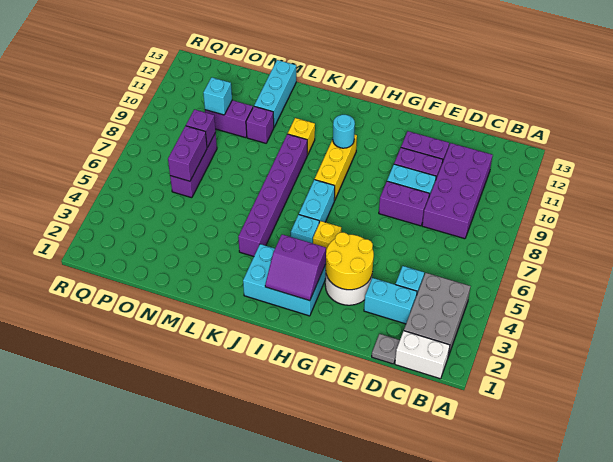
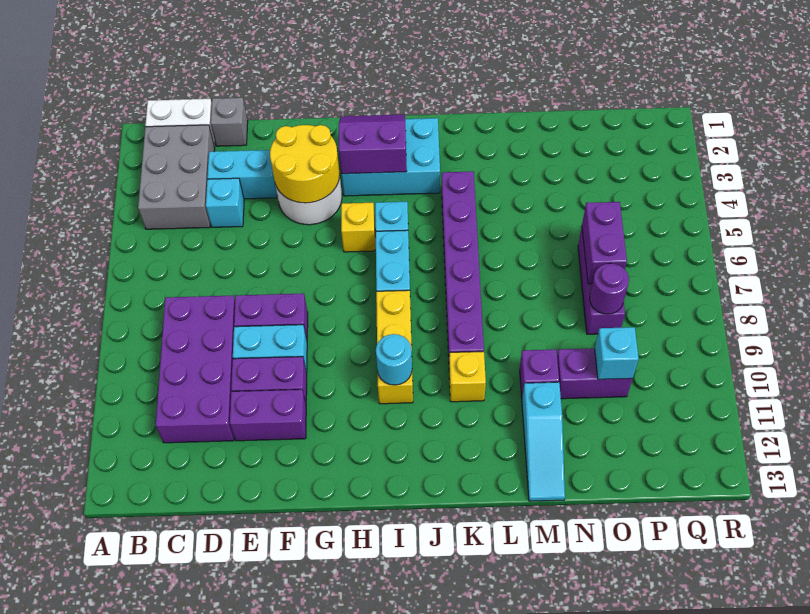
grey 1x1 plate [372,334,400,364] -> grey 1x1 brick [211,98,248,146]
cyan 1x3 brick [254,60,296,127] -> cyan 1x3 slope [522,382,565,501]
purple 1x1 brick [186,109,216,148] -> purple 1x1 round brick [590,263,629,314]

